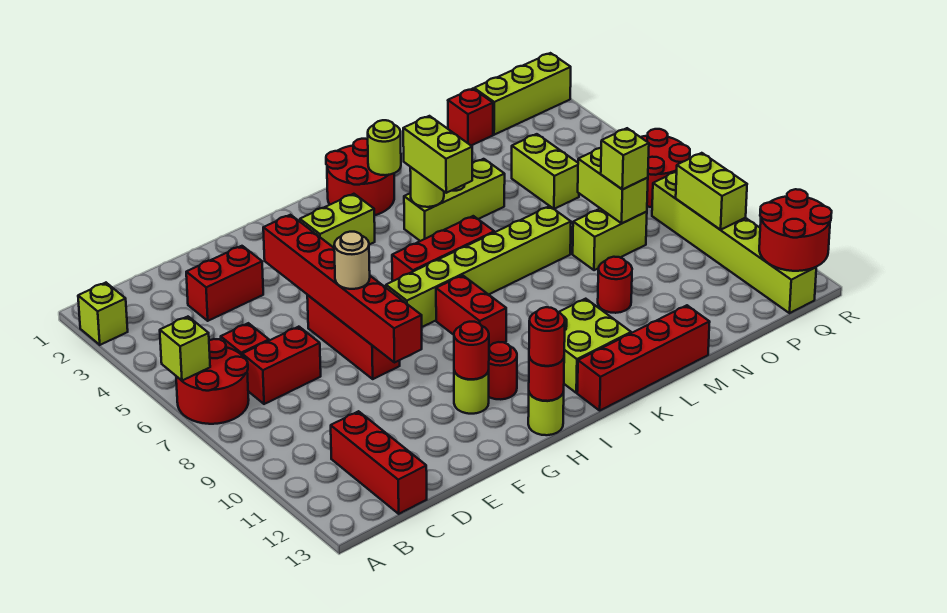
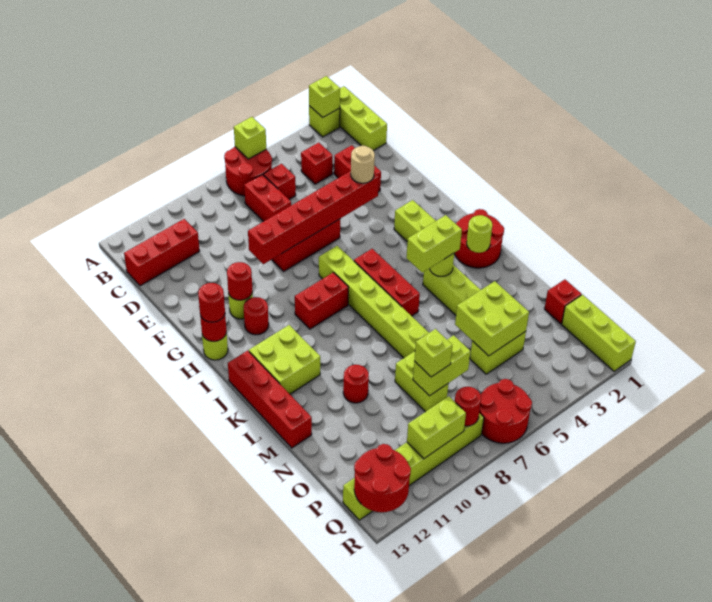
none -> lime 1x3 brick [340,86,387,151]
none -> lime 1x1 brick [309,76,340,117]
none -> red 1x1 brick [301,142,333,184]
tan 1x1 round brick [334,232,370,289] -> tan 1x1 round brick moved to [351,146,375,183]
none -> lime 2x2 brick [455,281,529,356]
none -> red 1x1 round brick [455,387,481,426]

